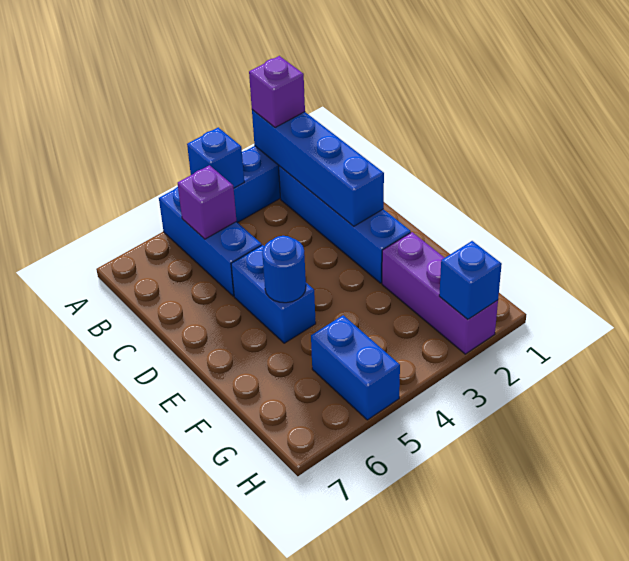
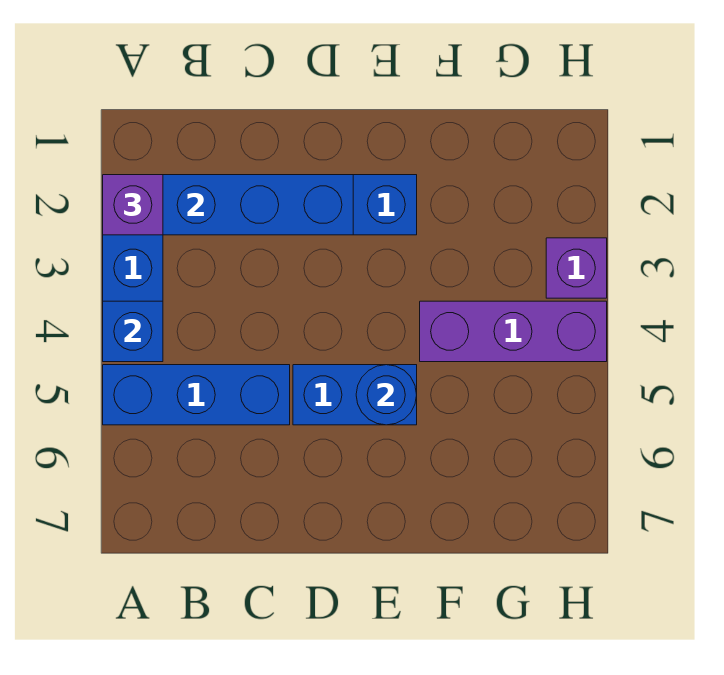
purple 1x1 brick [178,165,236,239] -> purple 1x1 brick moved to [546,238,607,298]
purple 1x3 brick [382,232,498,354] -> purple 1x3 brick moved to [420,301,607,362]
blue 1x2 brick [311,315,400,420] -> none
blue 1x1 brick [439,241,502,319] -> none

